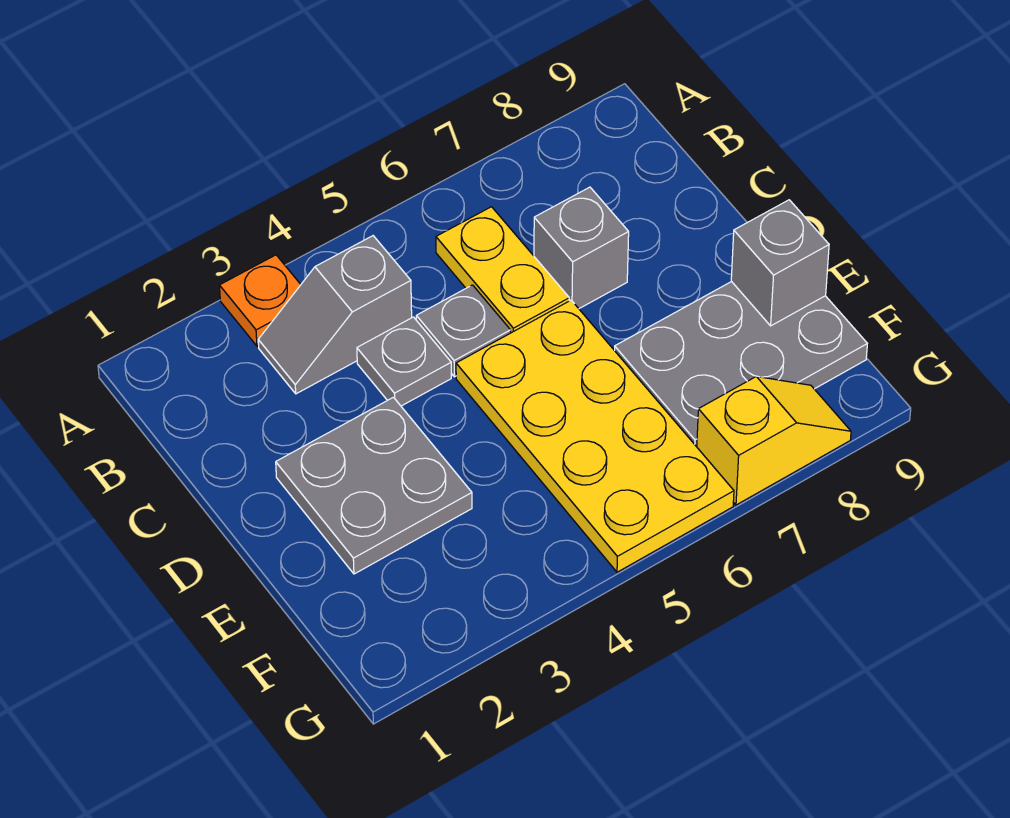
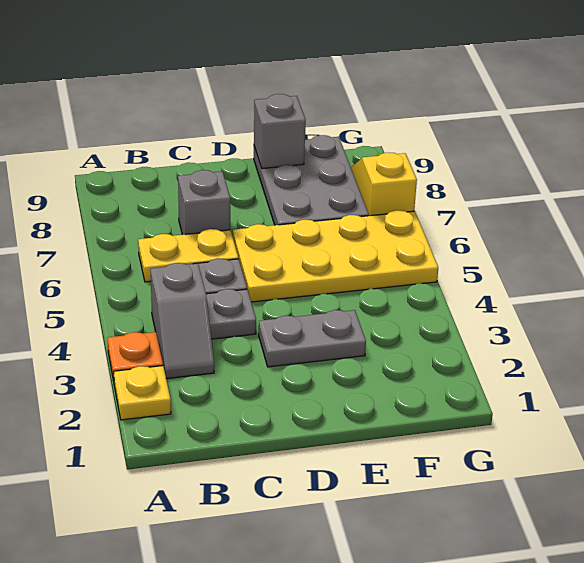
none -> yellow 1x1 plate [114,366,171,420]
grey 2x2 plate [276,397,472,574] -> grey 1x2 plate [259,310,366,367]

